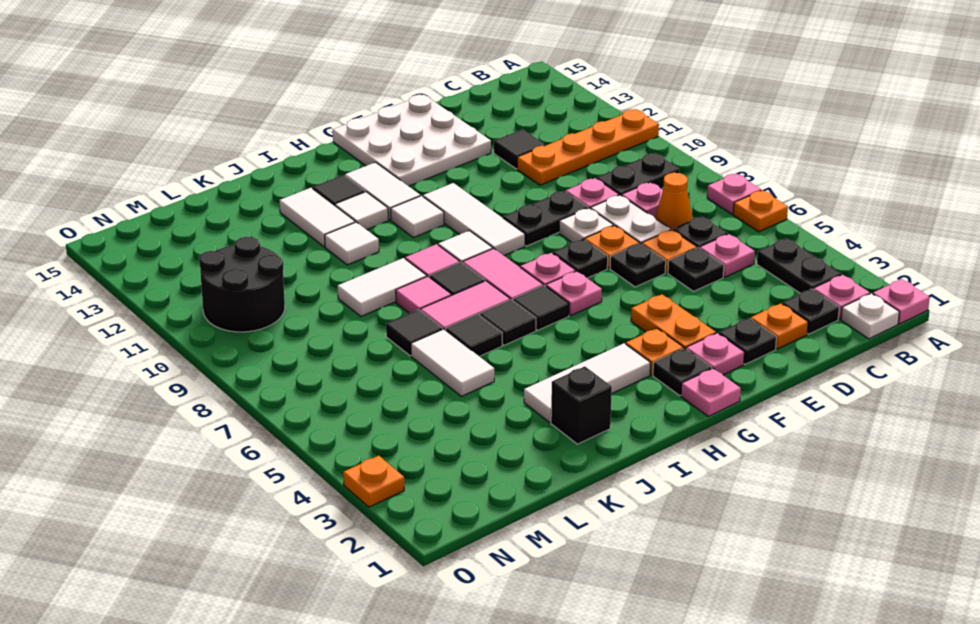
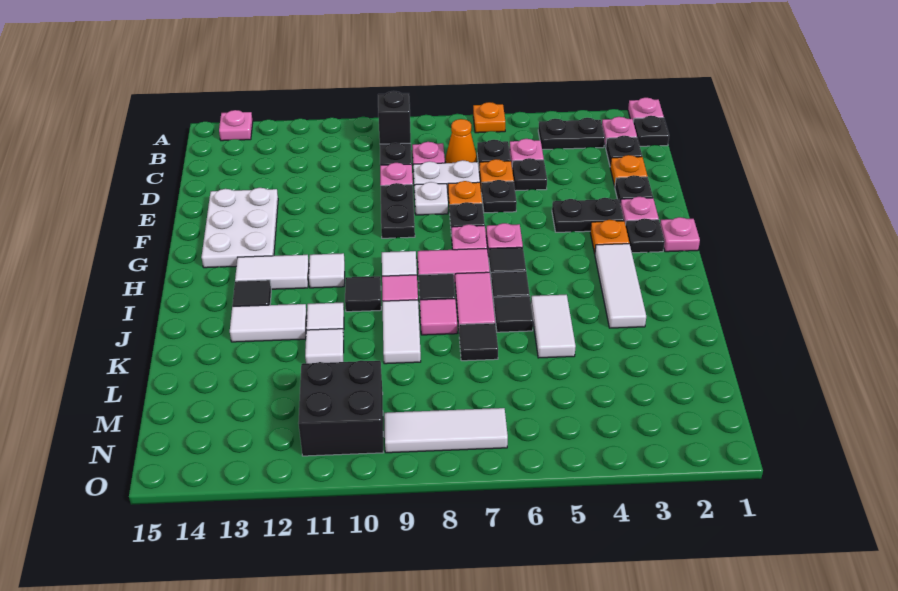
pink 1x1 plate [707,174,761,214] -> pink 1x1 plate moved to [219,110,253,141]
orange 1x4 plate [517,109,659,185] -> none
white 1x1 plate [841,293,899,339] -> black 1x1 plate [633,116,669,146]
black 1x1 tile [494,129,545,169] -> black 1x1 tile moved to [345,276,381,312]
white 3x3 plate [333,95,491,186] -> white 2x3 plate [202,188,278,268]
orange 1x2 plate [631,294,716,348] -> black 1x2 plate [552,198,624,232]
white 1x3 tile [423,183,525,256] -> white 1x3 tile moved to [384,408,508,453]
white 1x1 tile [335,192,388,230] -> white 1x1 tile moved to [305,329,344,363]
black 1x1 brick [551,366,612,444] -> black 1x1 brick moved to [378,91,411,144]
white 1x2 tile [411,329,494,396] -> white 1x2 tile turned to [531,295,576,358]
black 2x2 round brick [199,237,285,332] -> black 2x2 brick [298,361,383,456]
orange 1x1 plate [343,456,404,507] -> none

